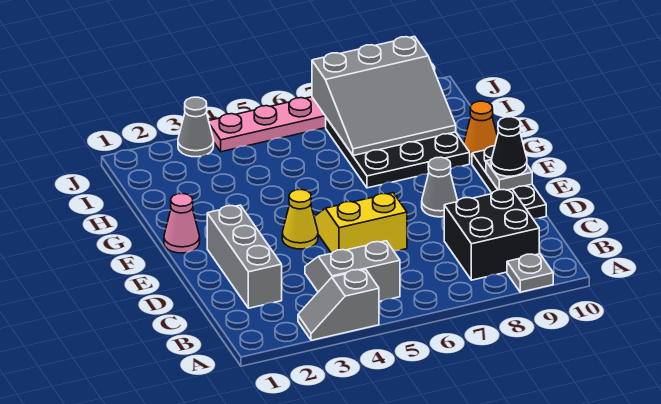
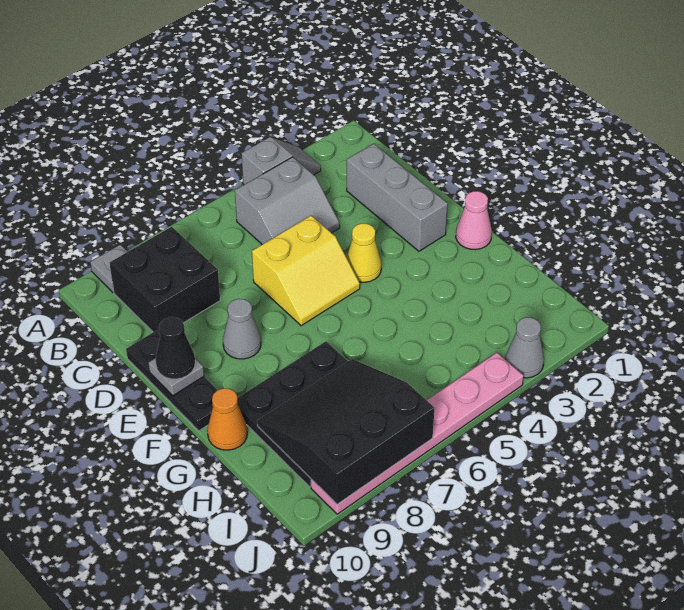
grey 3x3 slope [312,36,456,156] -> black 3x3 slope [257,359,434,504]

